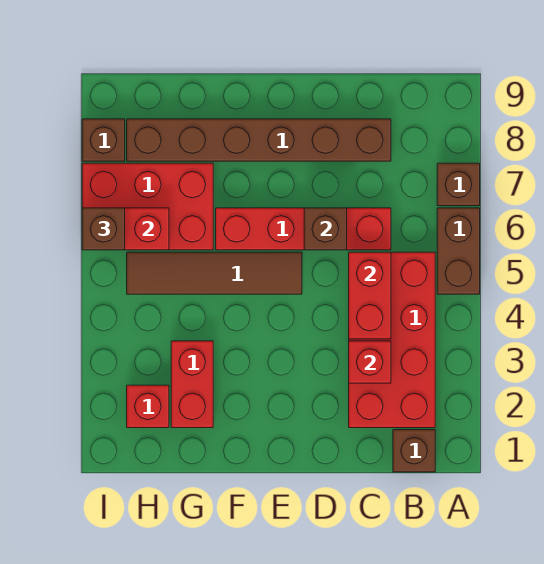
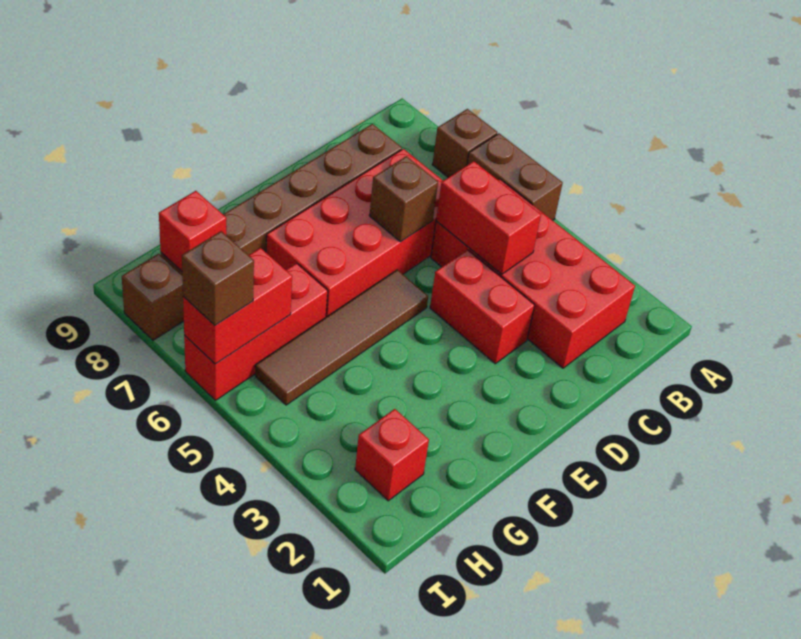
brown 1x1 brick [393,430,435,472] -> none
red 1x1 brick [349,341,391,383] -> red 1x1 brick moved to [159,191,226,271]
red 1x4 brick [216,208,391,250] -> red 2x4 brick [266,149,443,317]
red 1x2 brick [171,341,213,428] -> red 1x2 brick moved to [430,250,535,364]
red 2x3 brick [82,163,213,250] -> red 1x3 brick [184,263,328,400]

